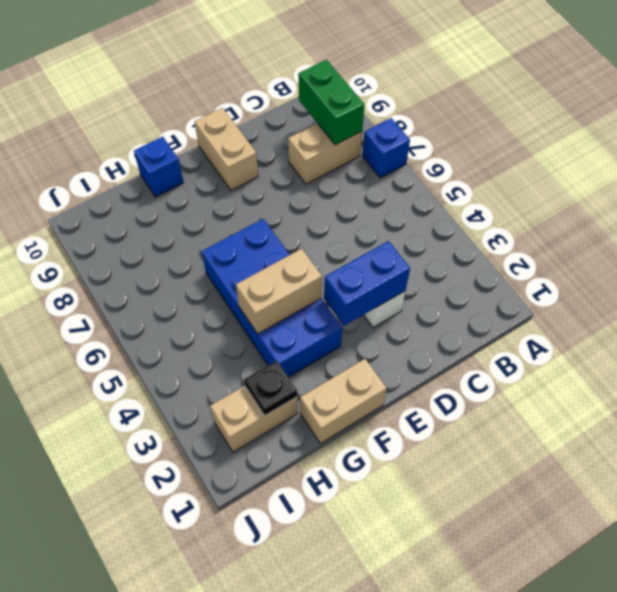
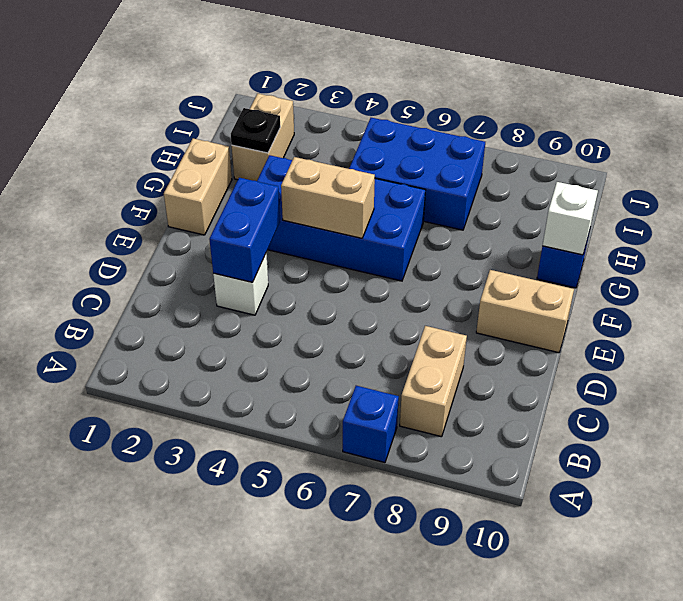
green 1x2 brick [299,60,365,145] -> none
tan 1x2 brick [236,249,322,334] -> tan 1x2 brick turned to [281,157,375,238]
none -> white 1x1 brick [543,182,598,255]
none -> blue 2x3 brick [349,118,485,230]

